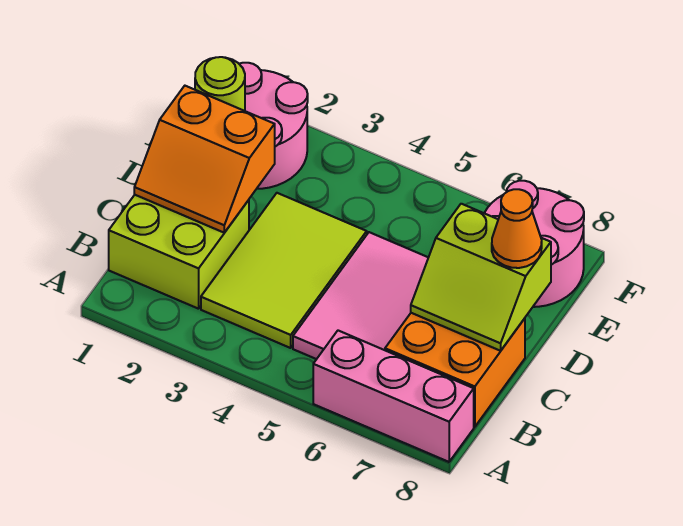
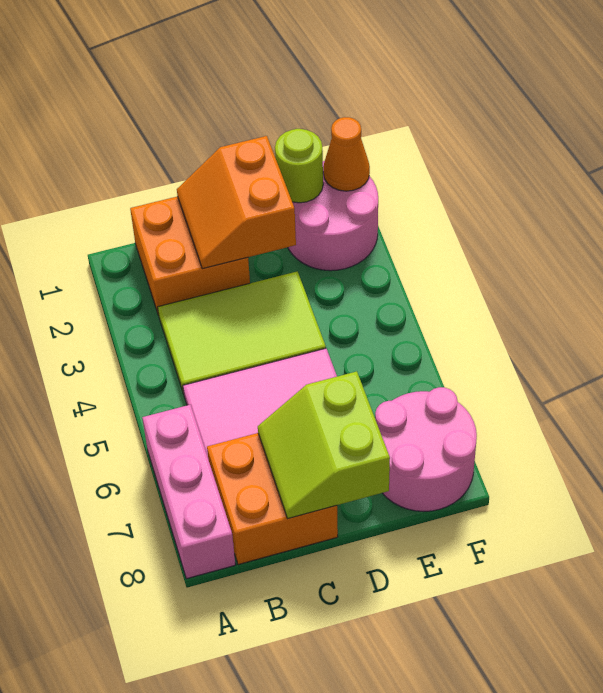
lime 2x2 brick [109,195,249,309] -> orange 2x2 brick [130,196,250,316]
orange 1x1 cone [492,189,542,268] -> orange 1x1 cone moved to [323,117,370,191]

